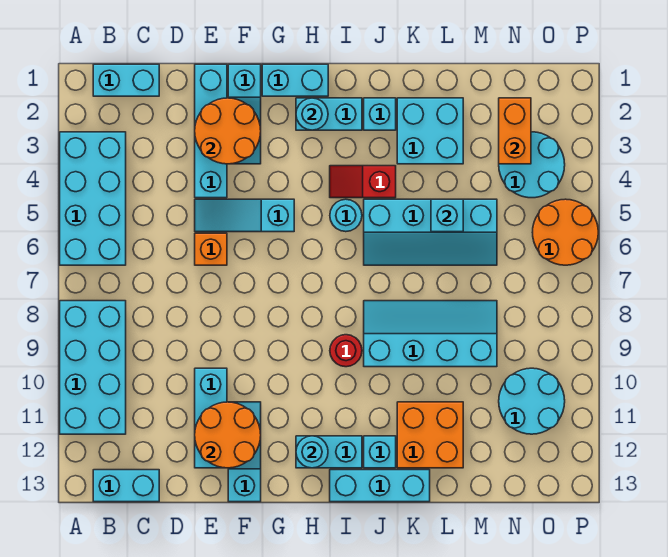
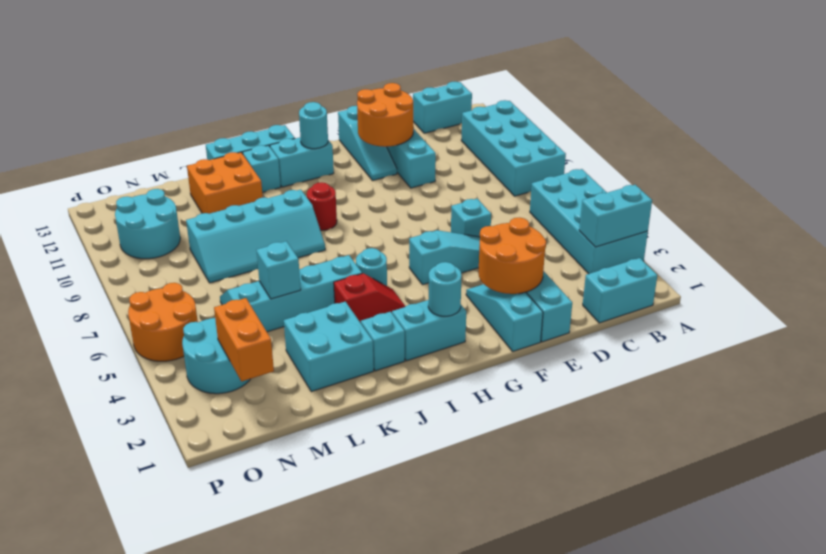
orange 1x1 brick [195,233,227,265] -> cyan 1x1 brick [451,199,491,237]
cyan 1x2 brick [262,64,328,96] -> cyan 1x2 brick moved to [579,185,652,247]

